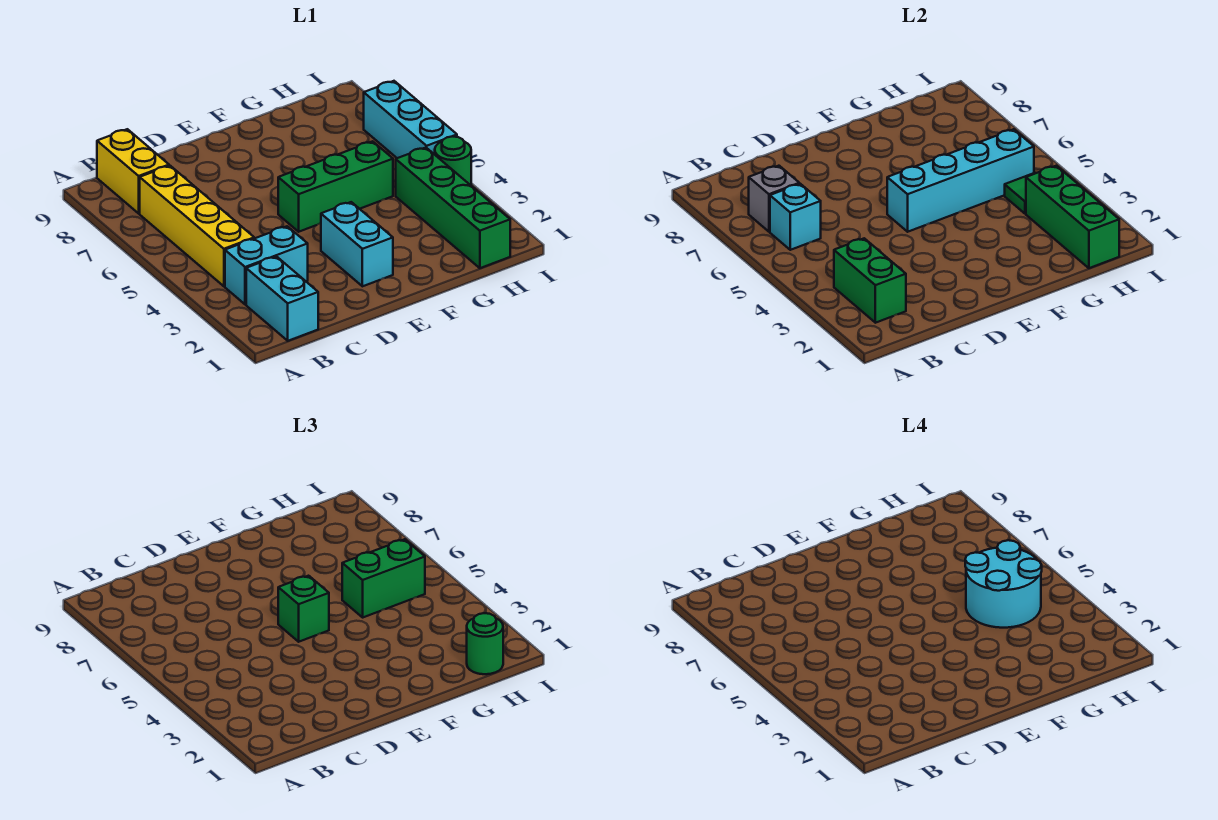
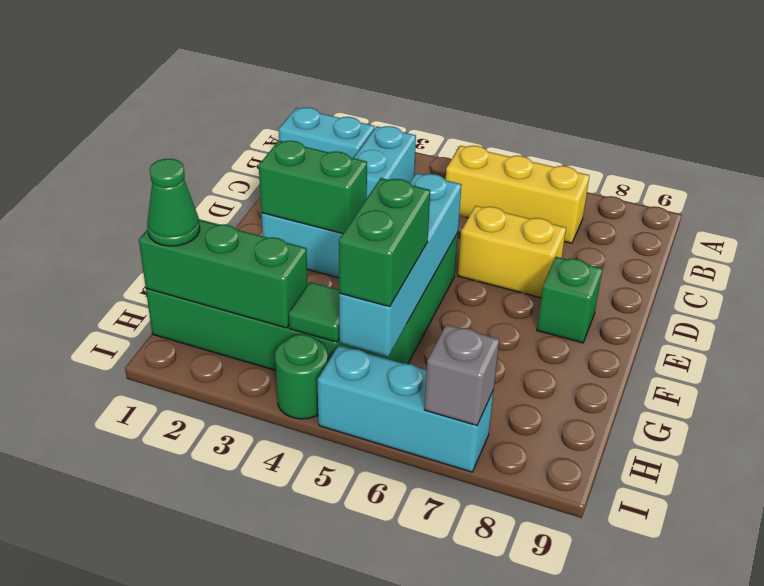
green 1x2 brick [834,238,906,323] -> green 1x2 brick moved to [259,141,367,233]
yellow 1x4 brick [140,166,254,286] -> yellow 1x3 brick [446,145,590,243]
cyan 1x1 brick [770,184,821,250] -> none
grey 1x1 brick [749,166,799,232] -> grey 1x1 brick moved to [424,325,499,425]
yellow 1x2 brick [97,129,169,213] -> yellow 1x2 brick moved to [458,206,566,298]
green 1x1 brick [278,576,329,642] -> green 1x1 brick moved to [537,257,603,343]
cyan 2x2 round brick [965,540,1042,628] -> none
green 1x1 round brick [467,613,503,674] -> green 1x1 cone [147,159,200,246]

